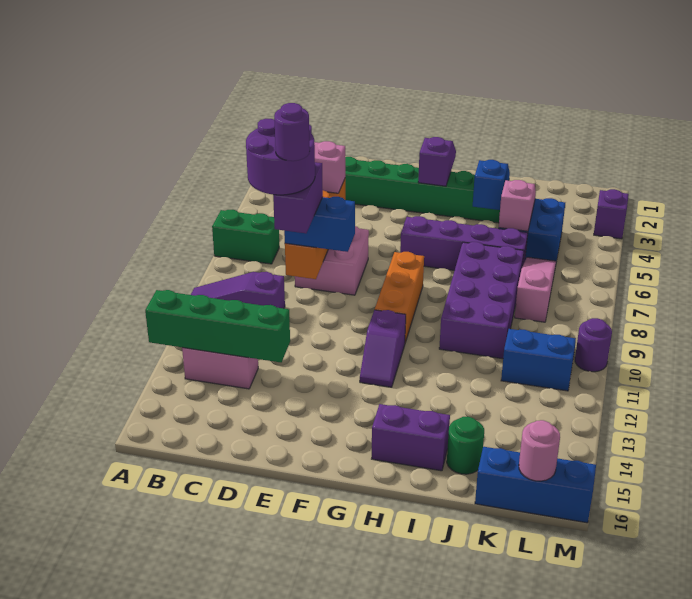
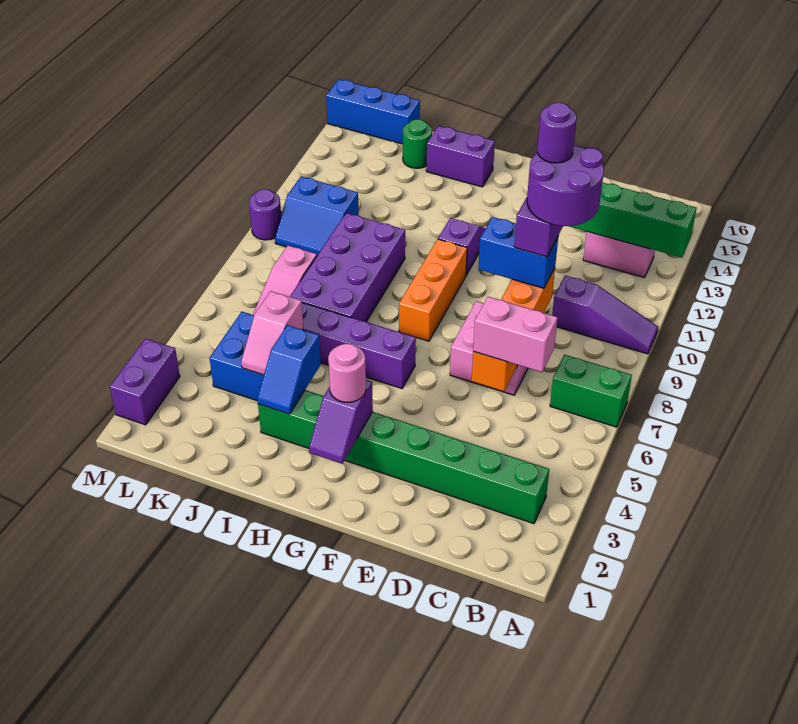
pink 1x1 round brick [519,420,560,481] -> pink 1x1 round brick moved to [328,344,366,402]
purple 1x1 brick [594,189,629,239] -> purple 1x2 brick [110,339,180,425]

